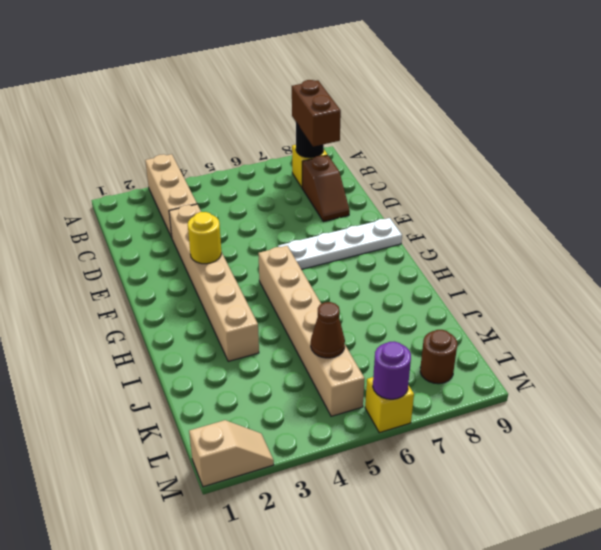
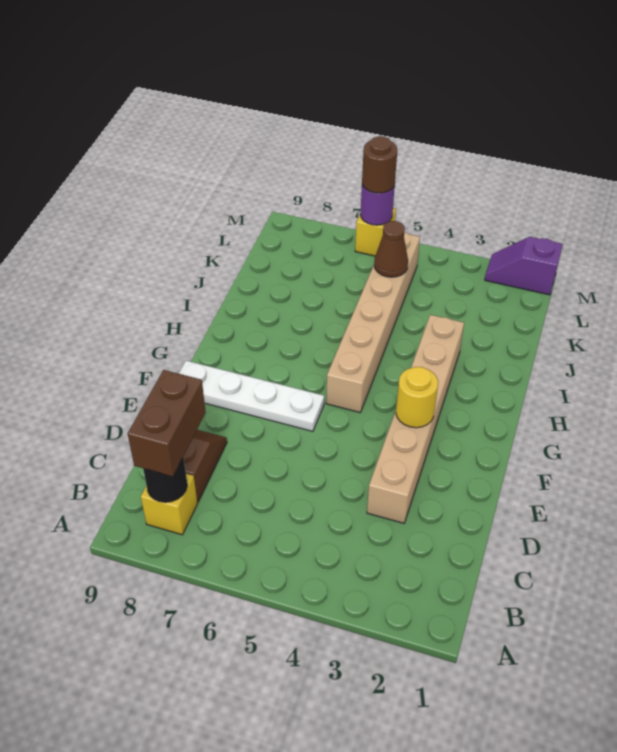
tan 1x3 brick [145,154,197,237] -> none
brown 1x1 round brick [420,330,457,384] -> brown 1x1 round brick moved to [362,136,397,193]
tan 1x2 slope [189,420,274,487] -> purple 1x2 slope [485,237,563,295]

